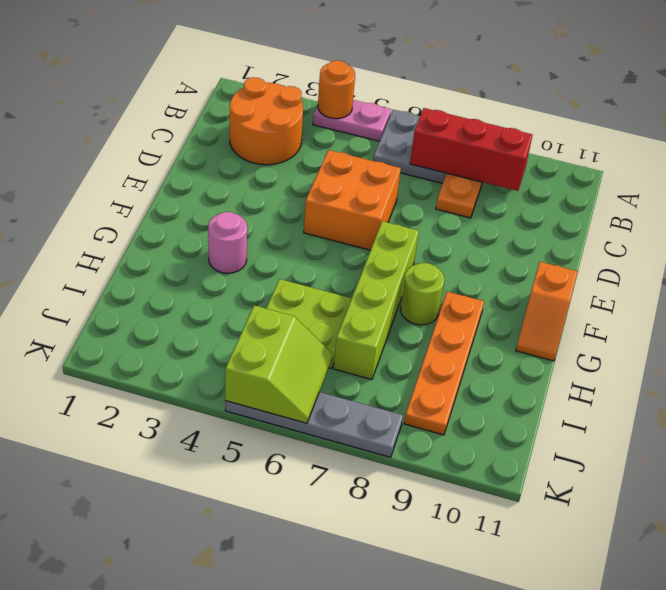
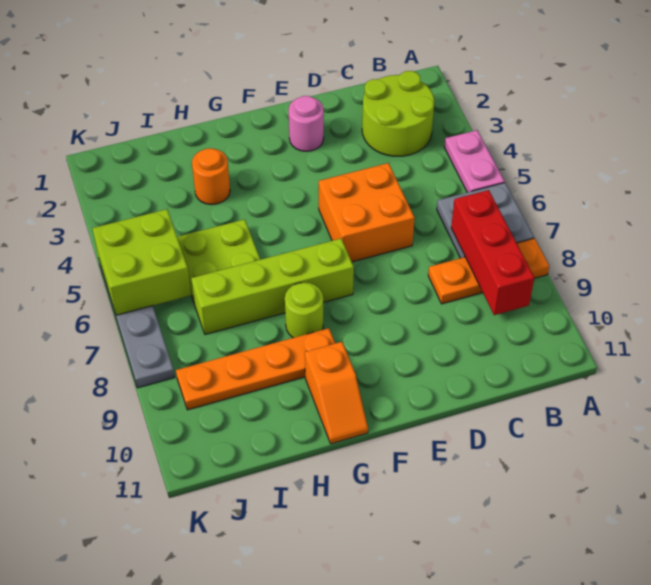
orange 1x1 round brick [318,60,355,119] -> orange 1x1 round brick moved to [192,148,230,205]
orange 2x2 round brick [230,77,303,165] -> lime 2x2 round brick [362,71,434,156]
orange 1x2 slope [516,262,578,361] -> orange 1x2 slope turned to [305,342,368,444]
pink 1x1 round brick [208,212,247,273] -> pink 1x1 round brick moved to [289,96,324,151]
lime 2x2 slope [225,305,332,423] -> lime 2x2 brick [92,209,191,315]

